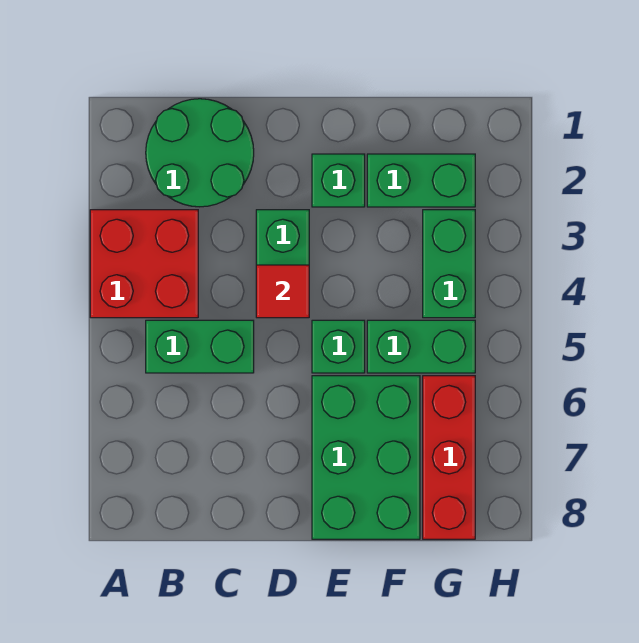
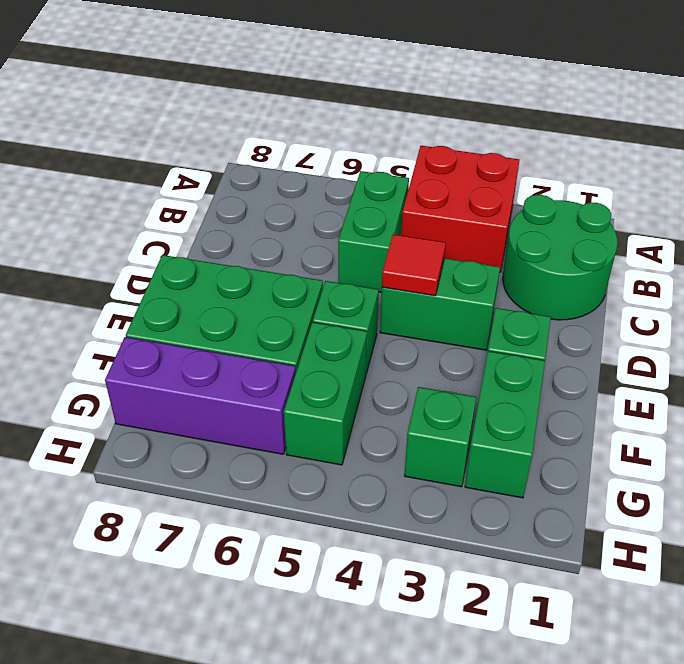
green 1x2 brick [423,210,475,318] -> green 1x1 brick [405,387,476,487]
red 1x3 brick [423,376,475,539] -> purple 1x3 brick [105,337,296,454]

